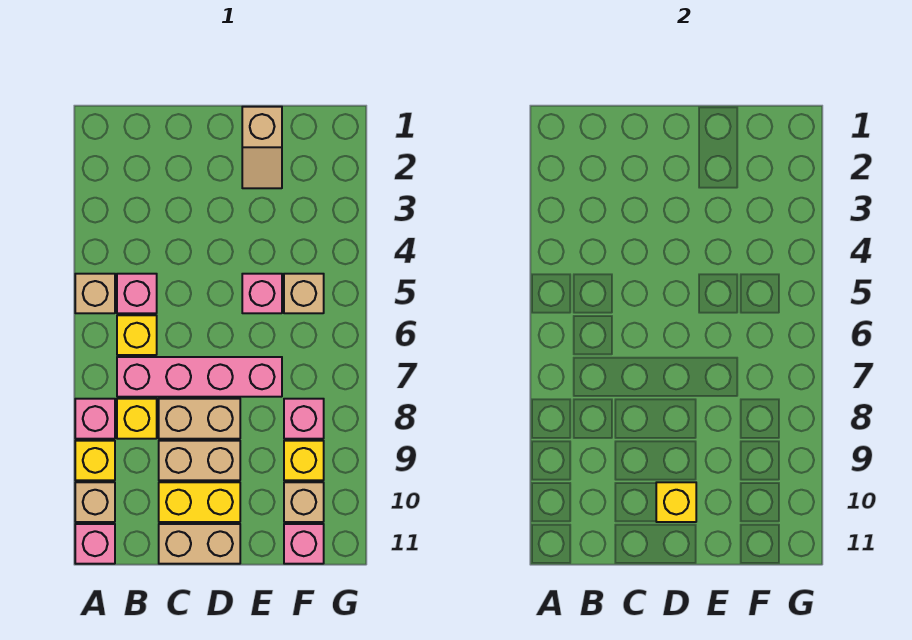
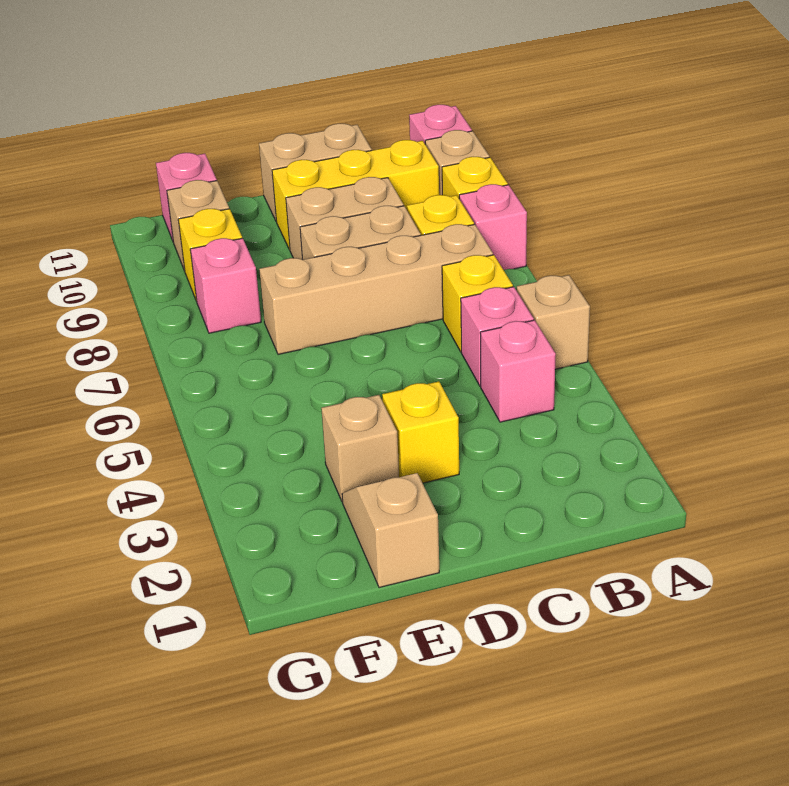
pink 1x4 brick [117,357,282,397] -> tan 1x4 brick [259,224,493,354]
yellow 1x2 brick [159,482,240,522] -> yellow 1x3 brick [272,140,439,250]
yellow 1x1 brick [656,482,696,522] -> yellow 1x1 brick moved to [382,381,459,483]
pink 1x1 brick [242,274,282,313] -> pink 1x1 brick moved to [480,320,556,422]
tan 1x1 brick [284,274,324,313] -> tan 1x1 brick moved to [321,395,399,502]

